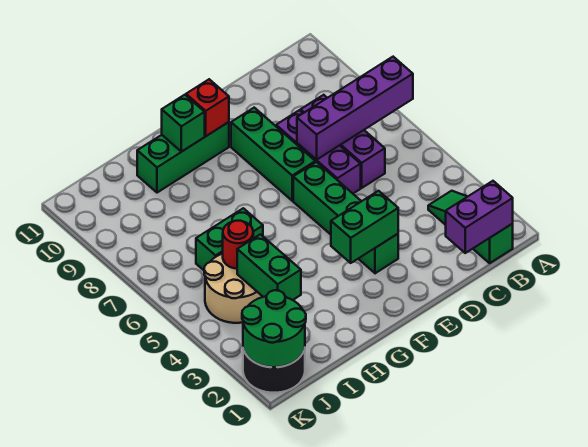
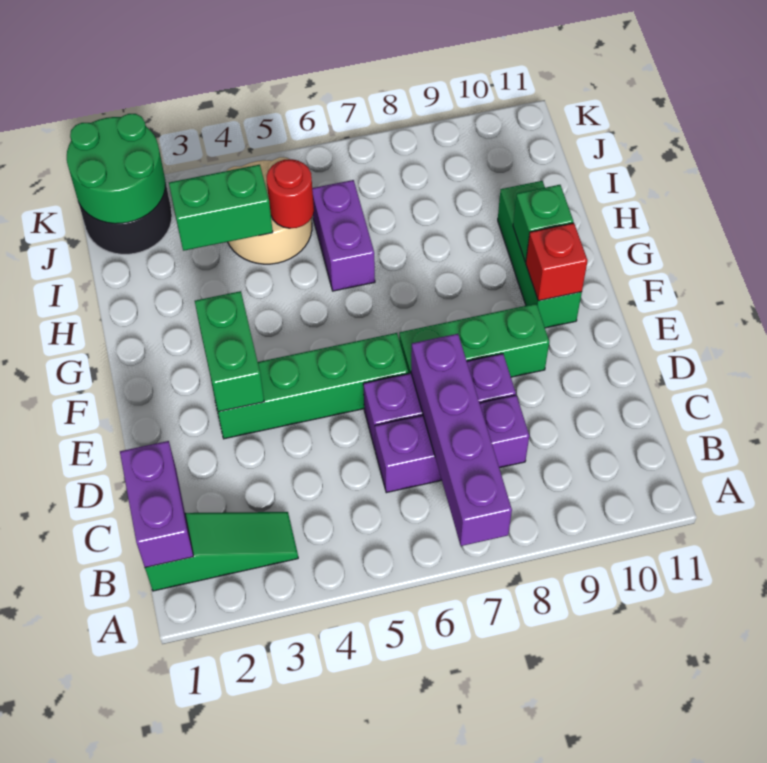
green 1x2 brick [196,208,263,270] -> purple 1x2 brick [312,180,375,291]

